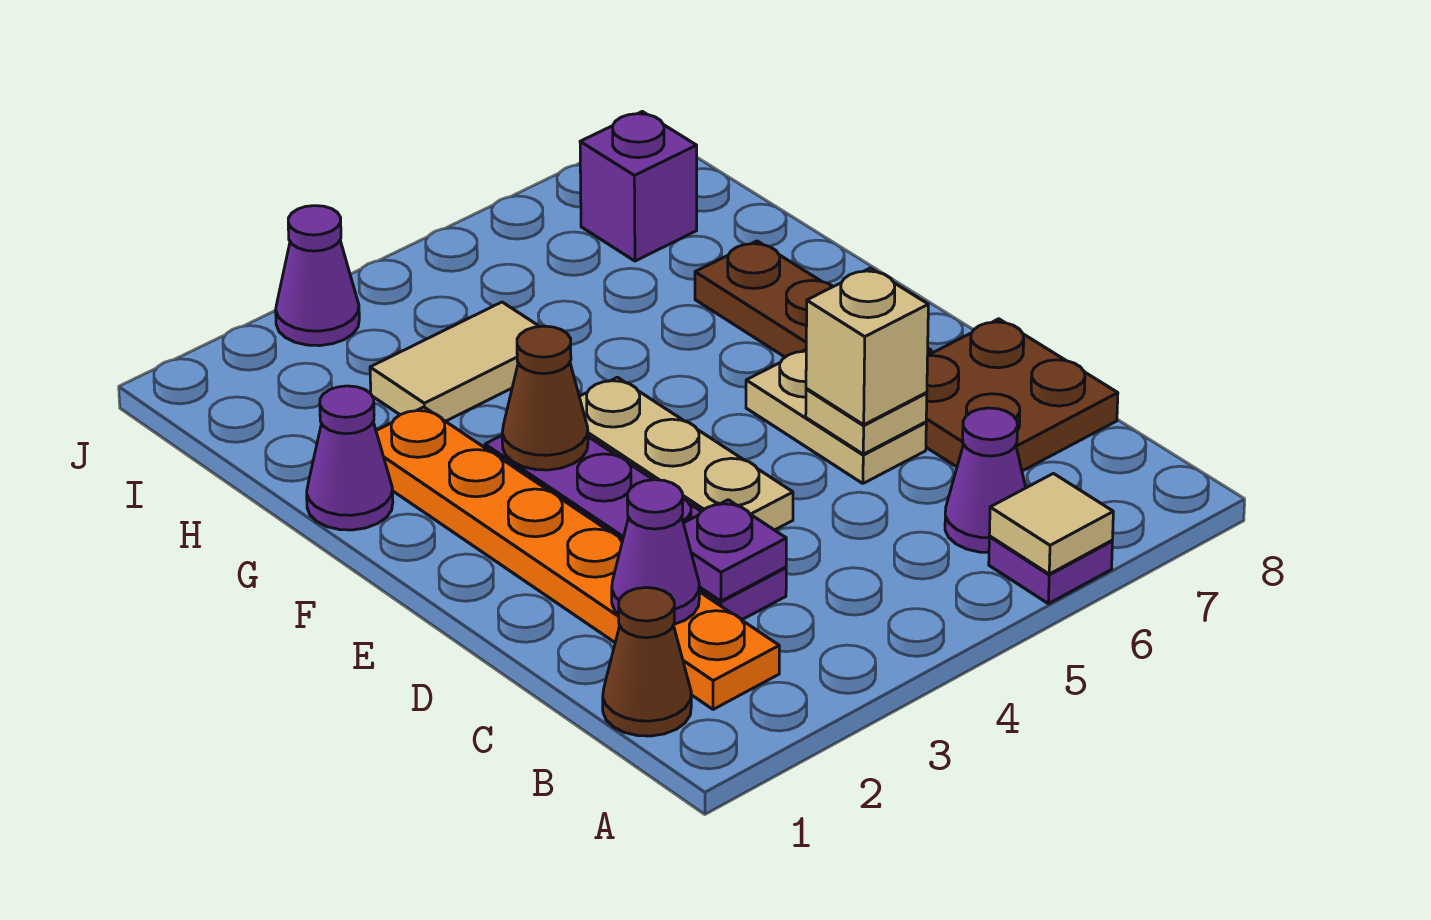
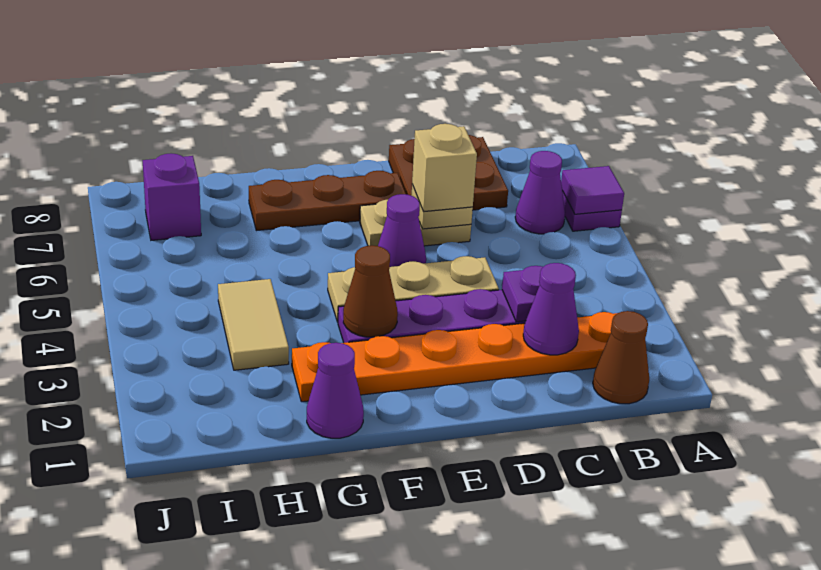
tan 1x1 tile [989,473,1113,574] -> purple 1x1 tile [561,166,624,214]
purple 1x1 cone [276,206,359,346] -> purple 1x1 cone moved to [378,194,426,267]

